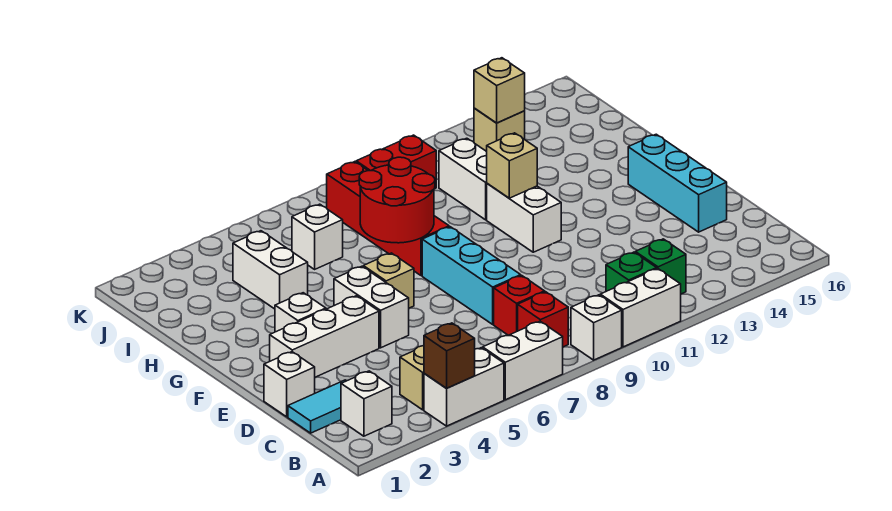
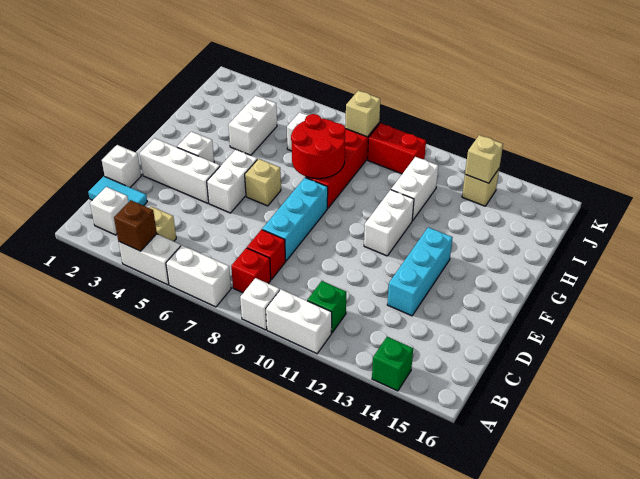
green 1x1 brick [635,239,686,294] -> green 1x1 brick moved to [372,337,413,391]
cyan 1x3 brick [628,134,727,232] -> cyan 1x3 brick moved to [387,227,452,316]
tan 1x1 brick [487,133,537,198] -> tan 1x1 brick moved to [345,90,380,137]

